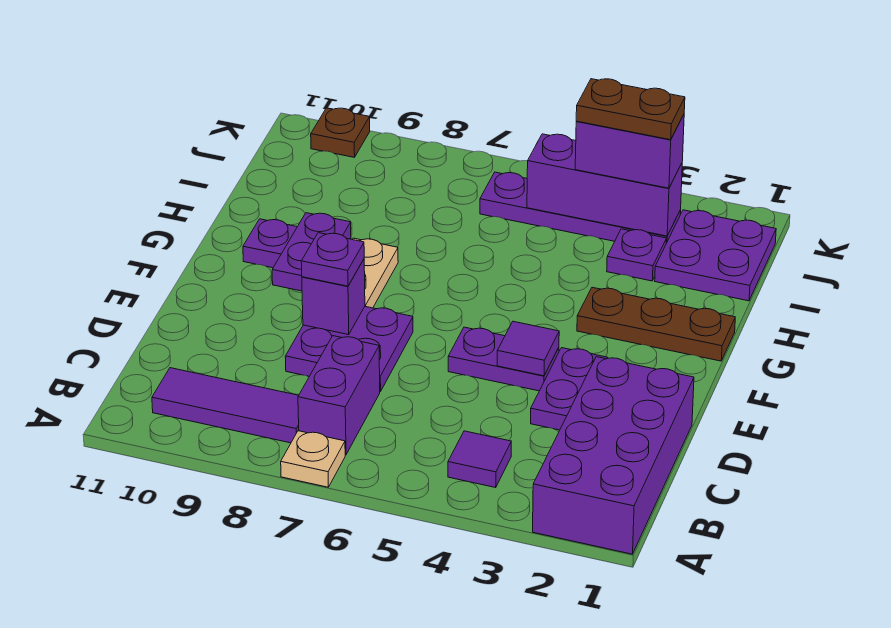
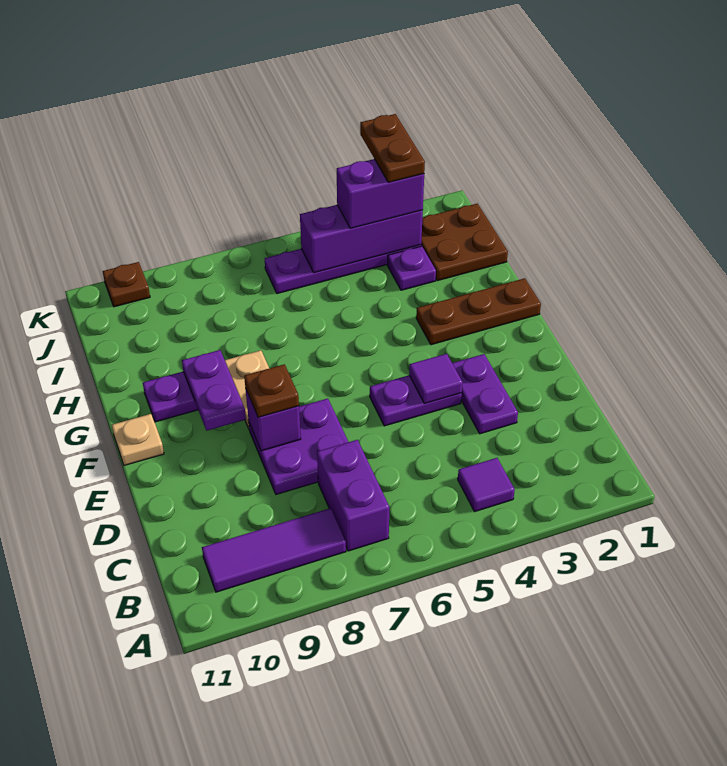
purple 2x4 brick [533,357,694,554] -> none
tan 1x1 plate [281,431,345,487] -> tan 1x1 plate moved to [112,414,164,465]
purple 1x1 plate [301,233,364,286] -> brown 1x1 plate [244,364,299,417]
purple 2x2 plate [655,210,776,301] -> brown 2x2 plate [421,204,508,281]
brown 1x2 plate [576,79,685,140] -> brown 1x2 plate turned to [360,114,425,182]

